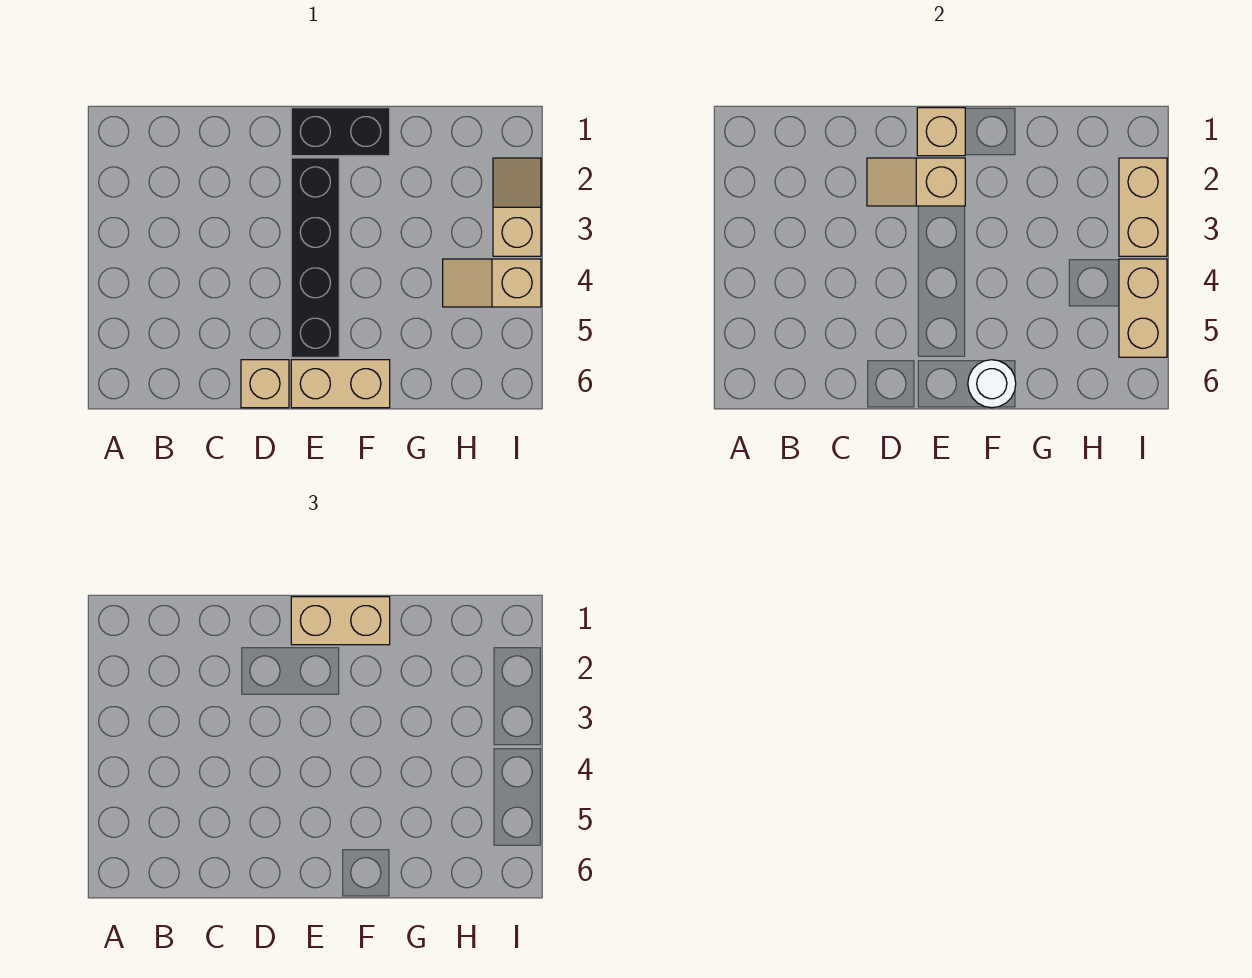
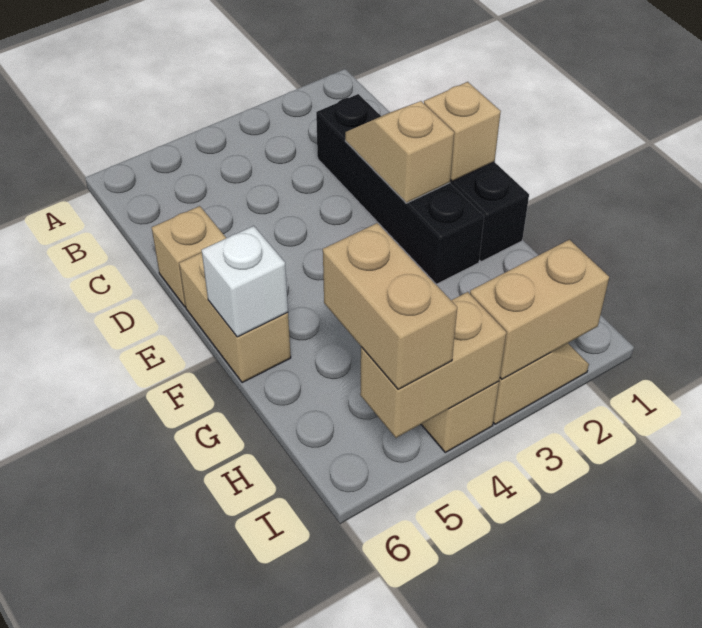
tan 1x2 brick [291,597,390,645] -> tan 1x2 brick moved to [323,223,457,389]
black 1x4 brick [291,158,339,357] -> black 1x4 brick turned to [316,94,484,284]
white 1x1 round brick [968,360,1016,408] -> white 1x1 brick [202,226,288,337]

